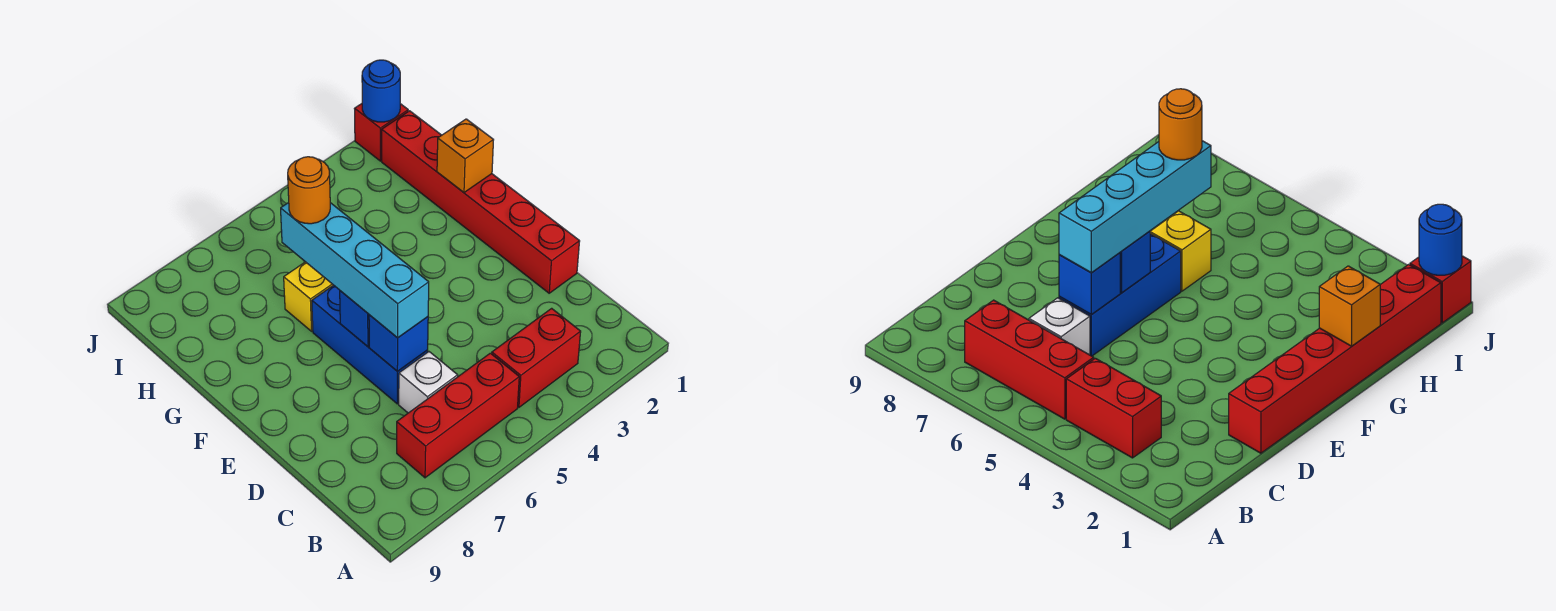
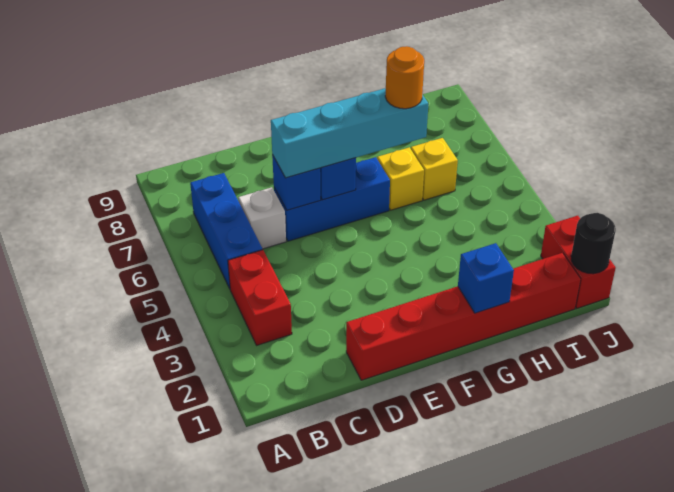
red 1x3 brick [397,353,519,478] -> blue 1x3 brick [190,173,263,288]
orange 1x1 brick [437,119,493,192] -> blue 1x1 brick [458,243,514,313]
none -> yellow 1x1 brick [411,138,458,200]
red 1x1 brick [354,104,408,161] -> red 1x2 brick [541,216,616,308]
blue 1x1 round brick [362,60,400,122] -> black 1x1 round brick [571,213,616,274]

